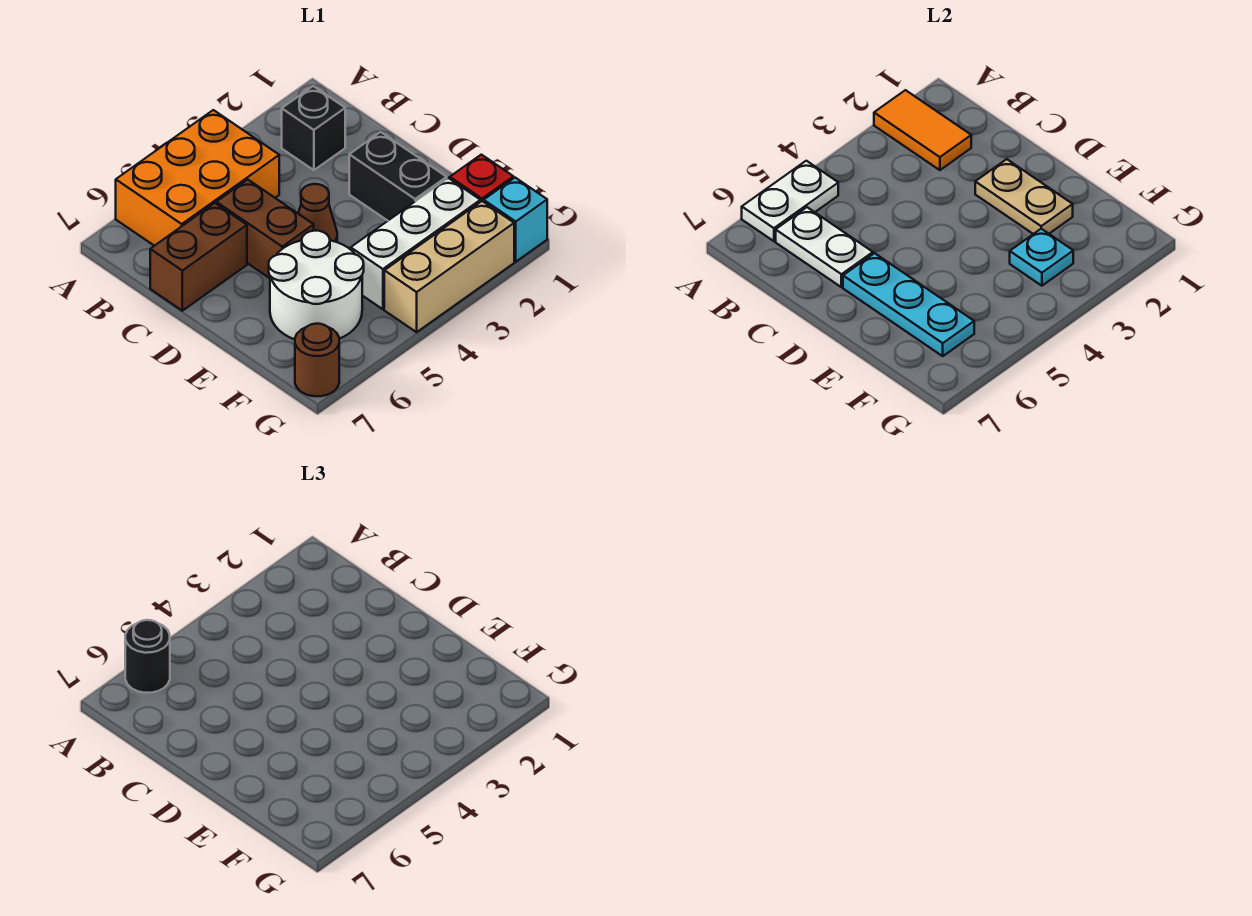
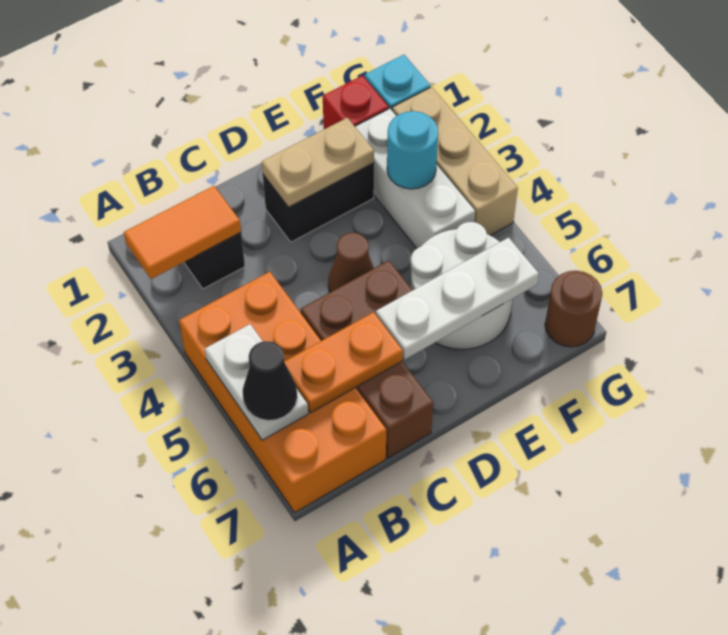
orange 2x3 brick [116,110,279,246] -> orange 2x4 brick [179,272,386,512]
black 1x1 round brick [125,620,170,693] -> black 1x1 cone [243,341,297,420]
white 1x2 plate [776,207,873,287] -> orange 1x2 plate [284,312,403,413]
cyan 1x3 plate [843,253,974,356] -> white 1x3 plate [376,237,539,359]
cyan 1x1 plate [1010,229,1073,286] -> cyan 1x1 round brick [387,111,438,189]

